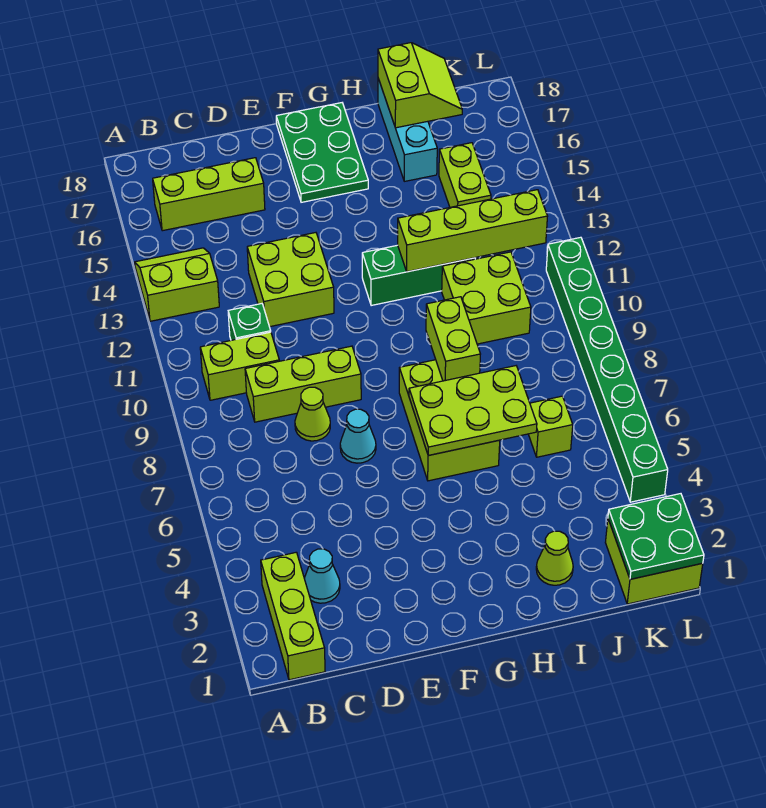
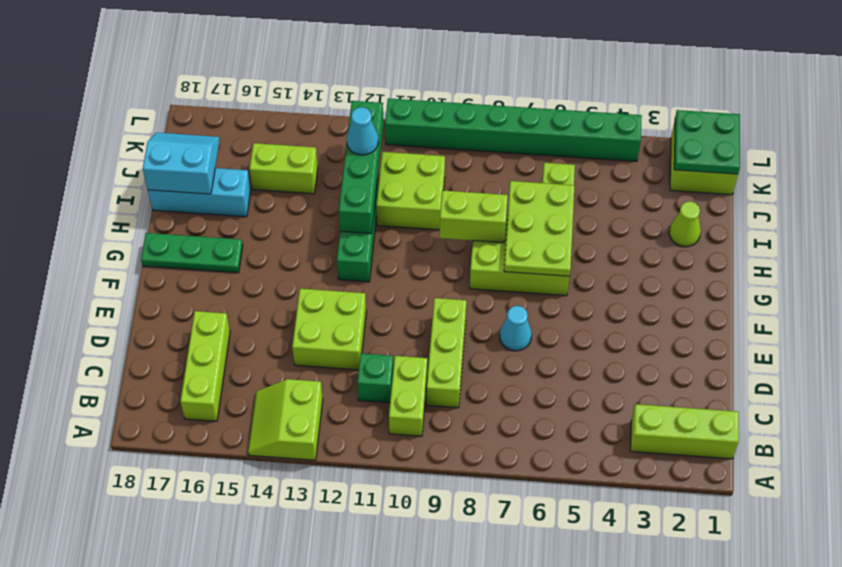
cyan 1x1 cone [304,549,340,603] -> cyan 1x1 cone moved to [347,107,378,155]
lime 1x1 cone [295,387,330,441] -> none
green 2x3 plate [276,103,368,202] -> green 1x3 plate [141,233,243,273]
lime 1x4 brick [398,190,548,272] -> green 1x4 brick [339,101,383,234]
lime 2x2 slope [378,43,462,128] -> cyan 2x2 slope [143,133,220,194]

